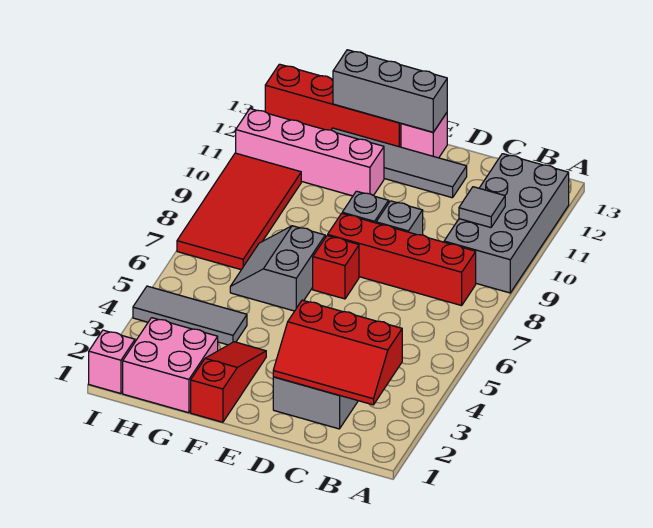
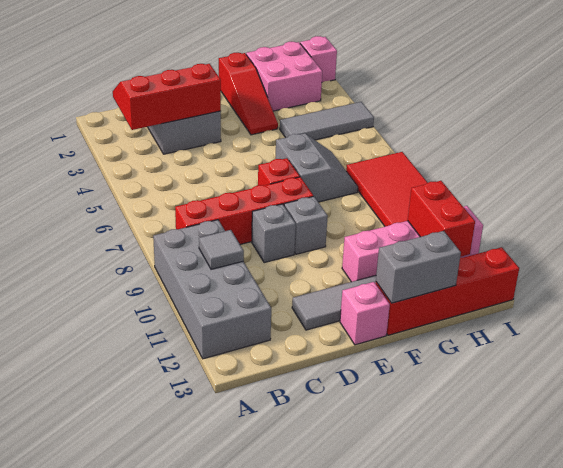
grey 1x3 brick [333,50,447,132] -> grey 1x2 brick [376,231,461,303]
none -> red 1x2 brick [408,181,475,257]

